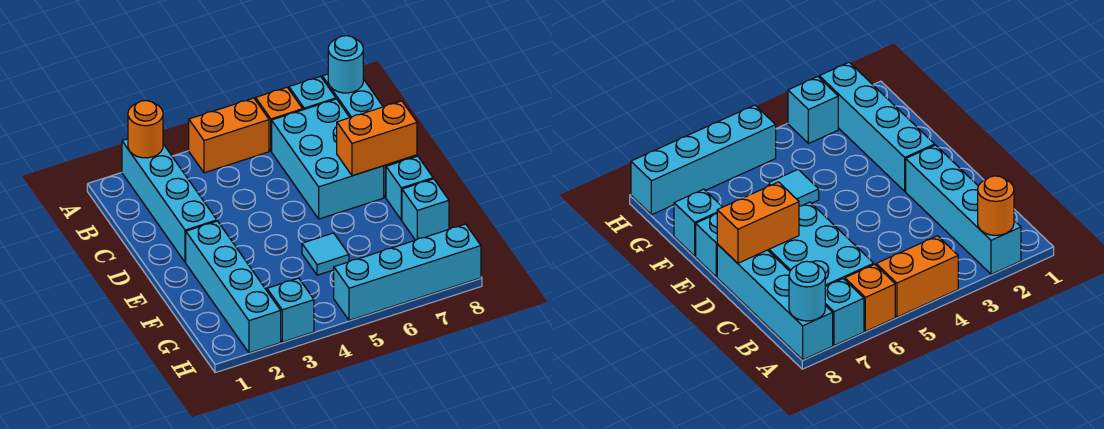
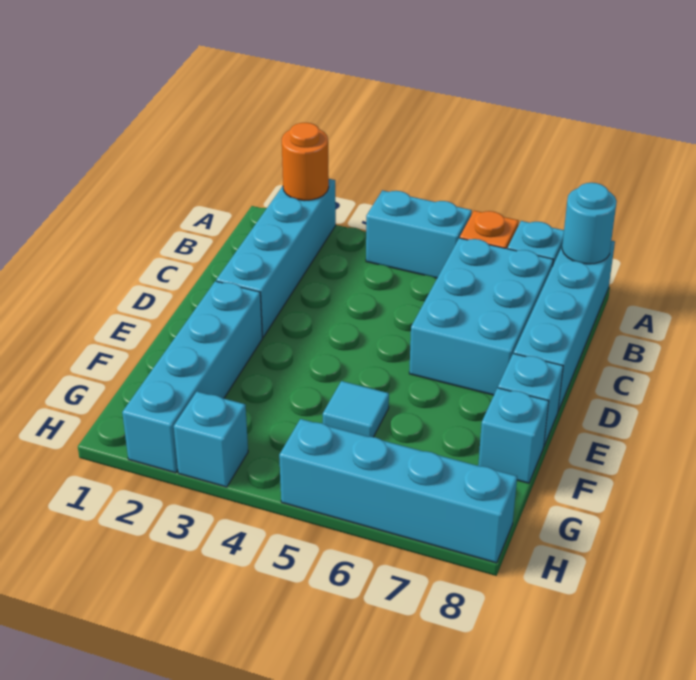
orange 1x2 brick [189,98,269,173] -> cyan 1x2 brick [366,190,472,278]
orange 1x2 brick [337,101,417,176] -> none

